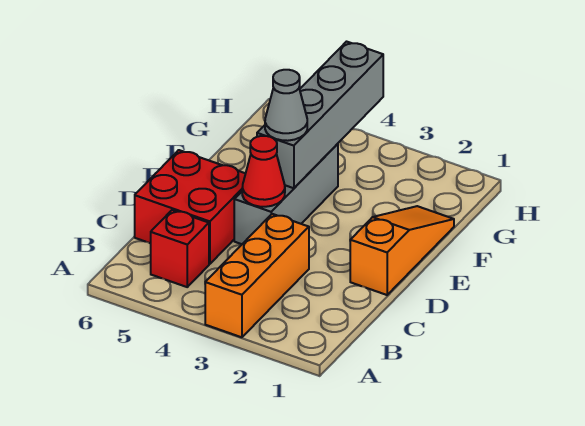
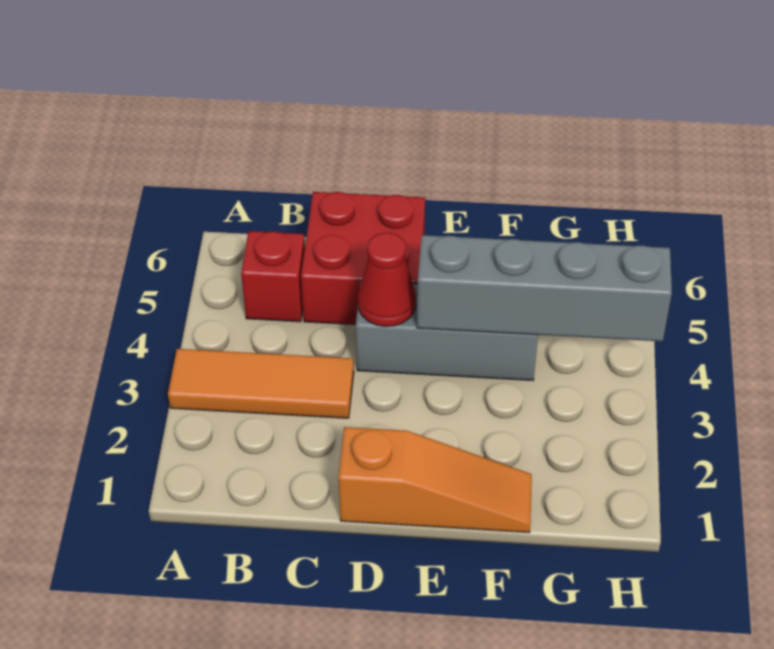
orange 1x3 brick [205,214,309,337] -> orange 1x3 tile [168,349,354,418]
grey 1x1 cone [265,70,307,141] -> none

